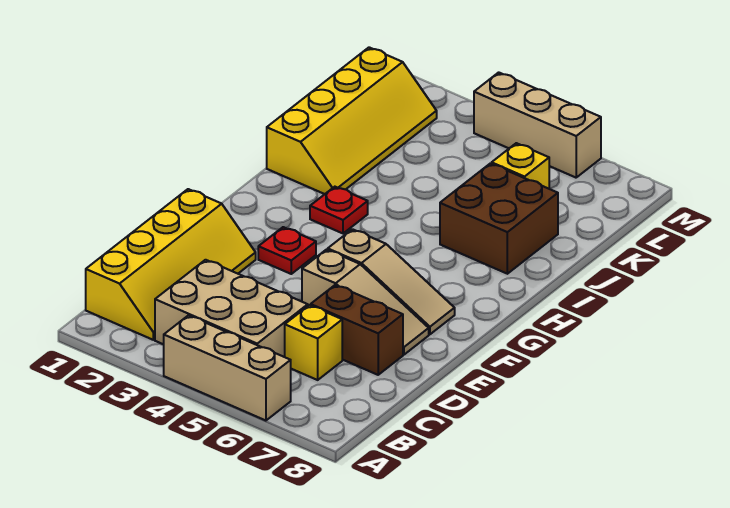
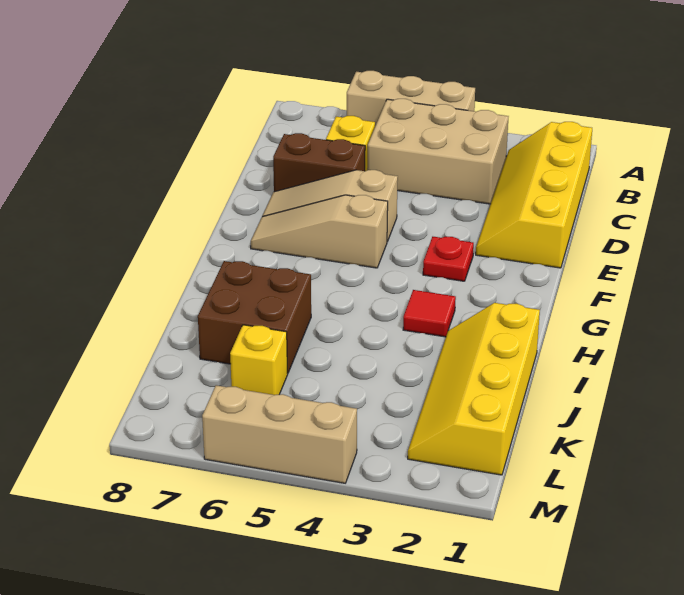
red 1x1 plate [310,187,368,233] -> red 1x1 tile [403,290,456,337]

